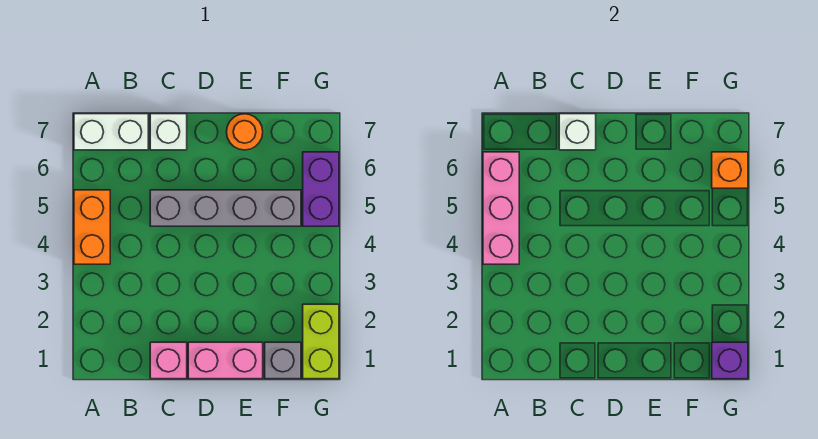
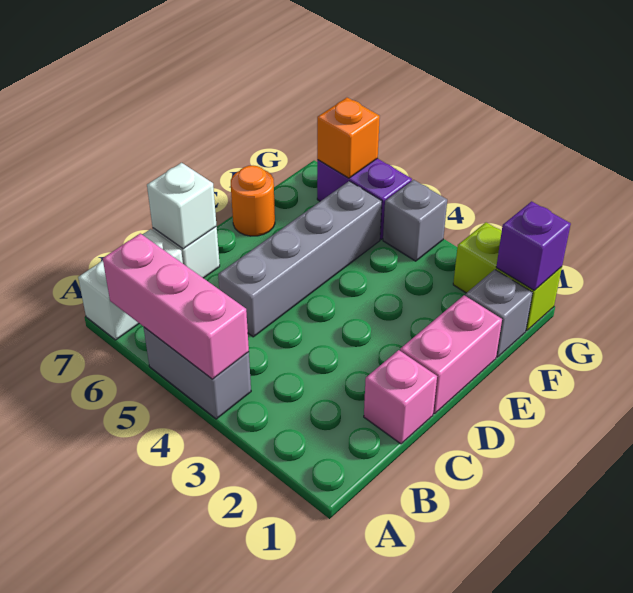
orange 1x2 brick [74,190,110,264] -> grey 1x2 brick [144,327,251,419]
none -> grey 1x1 brick [383,180,447,261]

